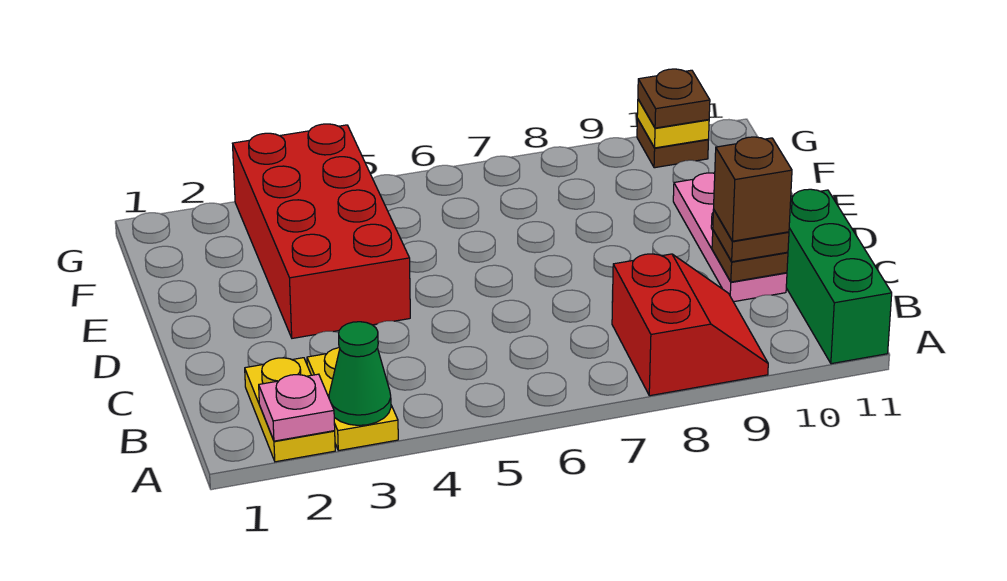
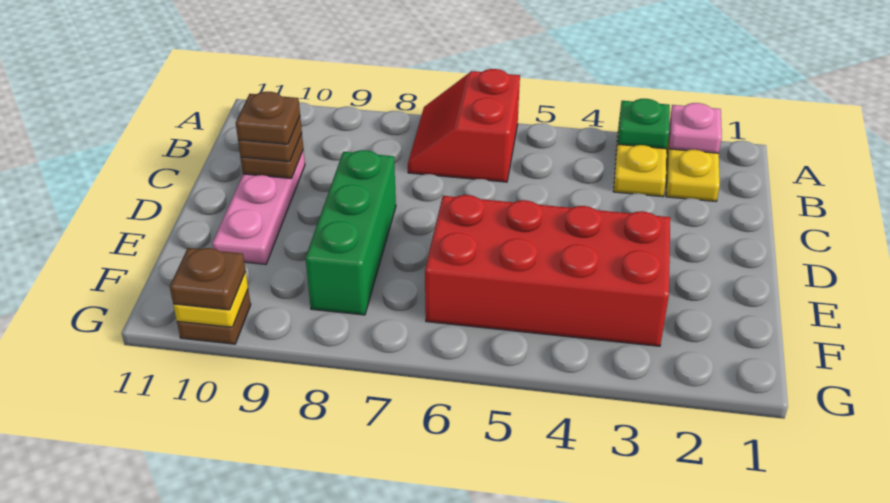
green 1x1 cone [329,322,391,425] -> green 1x1 plate [618,99,670,149]
red 2x2 slope [612,254,768,396] -> red 2x2 slope moved to [408,69,520,182]
green 1x3 brick [786,189,892,364] -> green 1x3 brick moved to [305,150,396,315]
brown 1x1 brick [714,137,792,241] -> brown 1x1 plate [236,92,300,144]
red 2x4 brick [233,124,410,338] -> red 2x4 brick turned to [425,195,670,346]

